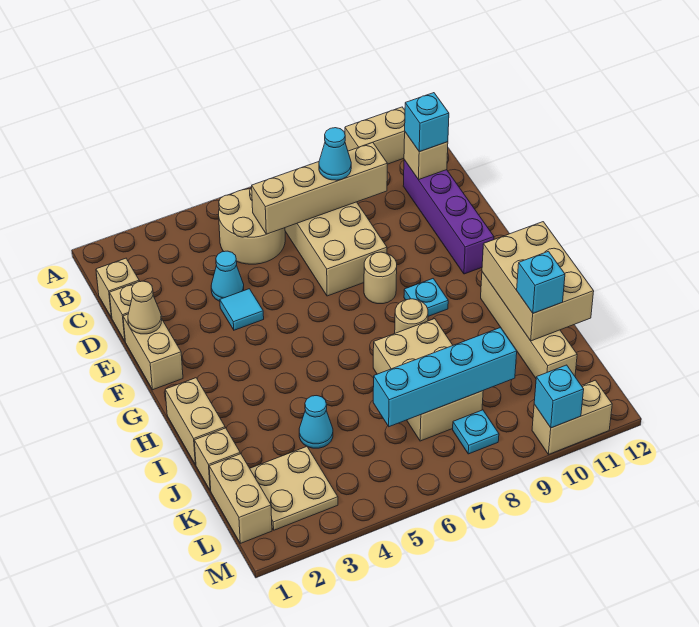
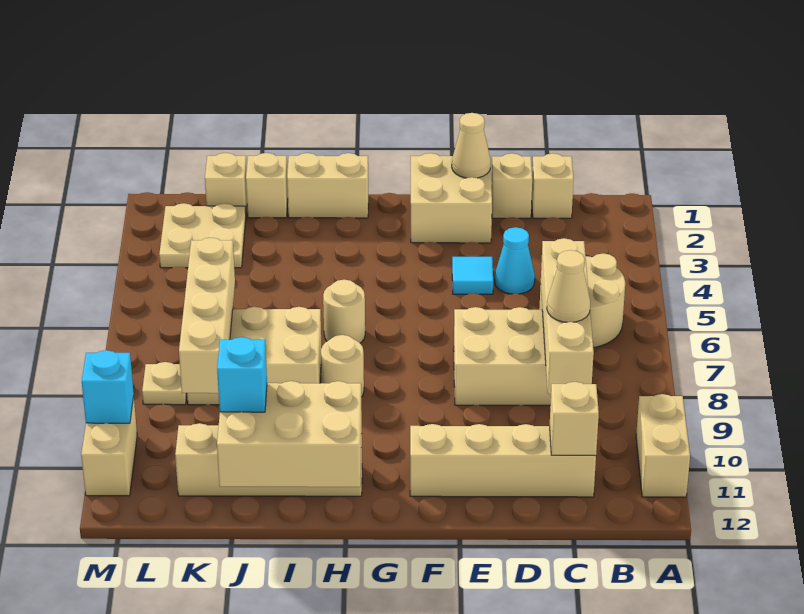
cyan 1x1 cone [319,128,351,180] -> tan 1x1 cone [547,250,590,322]
purple 1x4 brick [403,160,494,274] -> tan 1x4 brick [410,424,596,497]
cyan 1x1 brick [405,93,449,152] -> none
tan 1x2 brick [123,314,183,390] -> tan 2x2 brick [411,153,492,243]
tan 1x1 round brick [364,252,397,304] -> tan 1x1 round brick moved to [323,280,365,343]
cyan 1x1 plate [404,279,448,316] -> none
cyan 1x1 cone [299,396,333,448] -> none
tan 1x2 brick [209,454,272,543] -> tan 1x1 brick [205,153,247,213]
cyan 1x4 brick [373,328,517,427] -> tan 1x4 brick [179,238,235,393]
cyan 1x1 plate [453,410,499,454] -> tan 1x1 plate [142,362,187,405]

